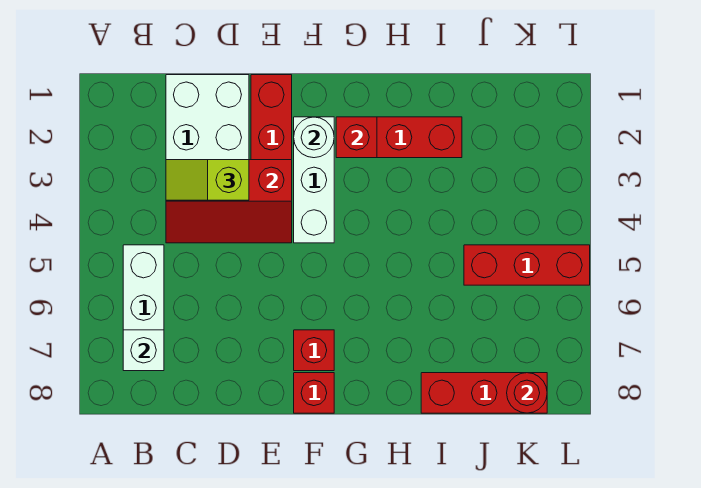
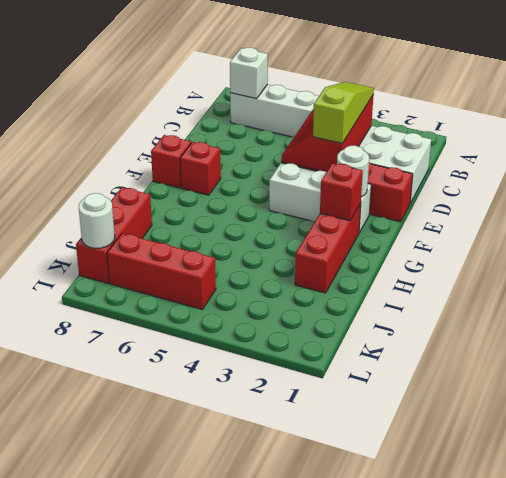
lime 1x2 slope [166,160,249,200] -> lime 1x3 slope [313,82,374,143]
red 1x3 brick [464,245,590,285] -> red 1x3 brick turned to [107,233,216,310]
red 1x1 round brick [507,373,547,413] -> white 1x1 round brick [79,193,115,248]

